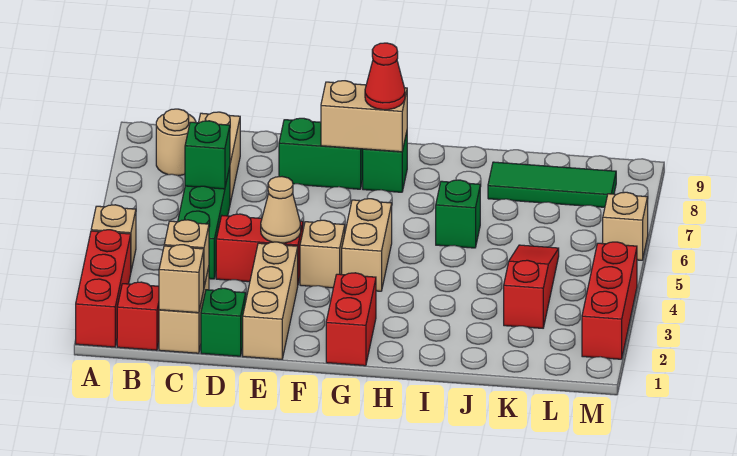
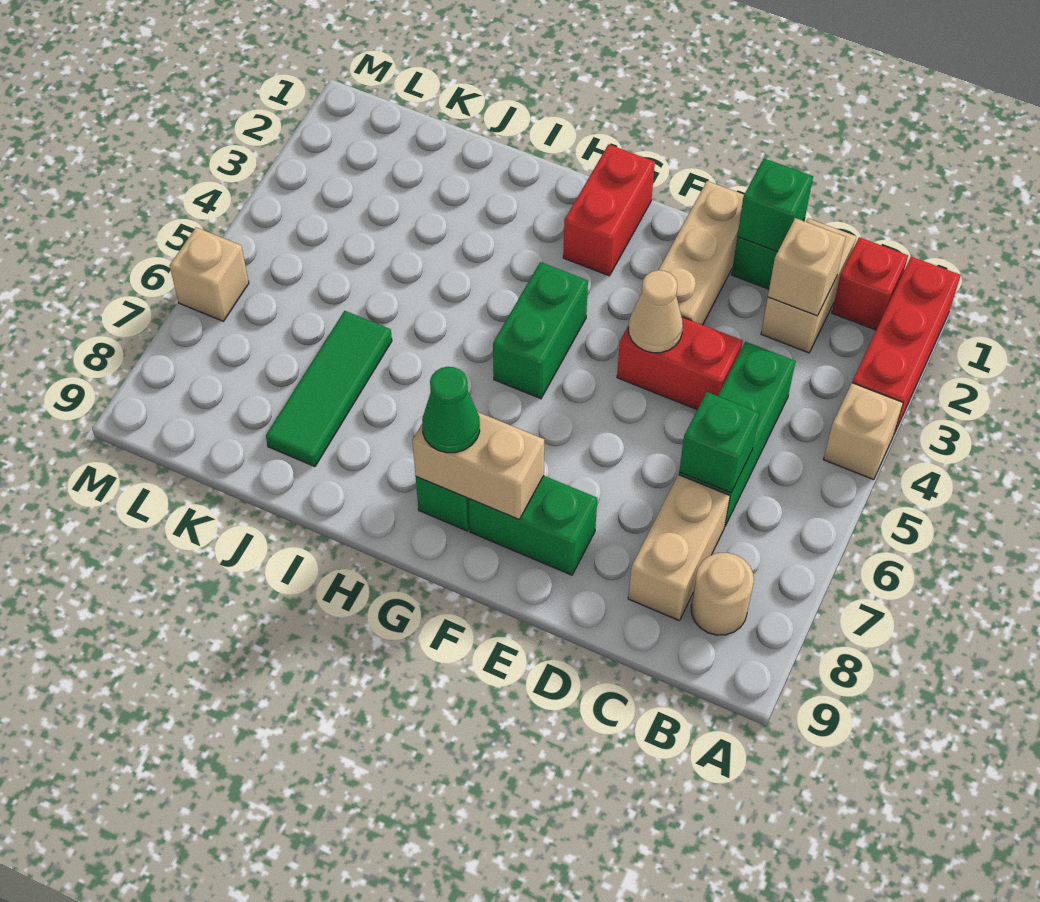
tan 1x1 brick [159,245,204,313] -> none
tan 1x1 brick [300,220,345,288] -> none
tan 1x2 brick [342,199,392,291] -> green 1x2 brick [493,262,588,399]
red 1x1 cone [365,43,405,110] -> green 1x1 cone [422,367,480,453]
green 1x1 brick [436,180,480,248] -> green 1x1 brick moved to [737,158,813,252]
green 1x3 tile [488,162,616,207] -> green 1x3 tile turned to [266,311,392,467]
red 1x3 slope [504,245,559,328] -> none
red 1x3 brick [582,242,637,359] -> none

